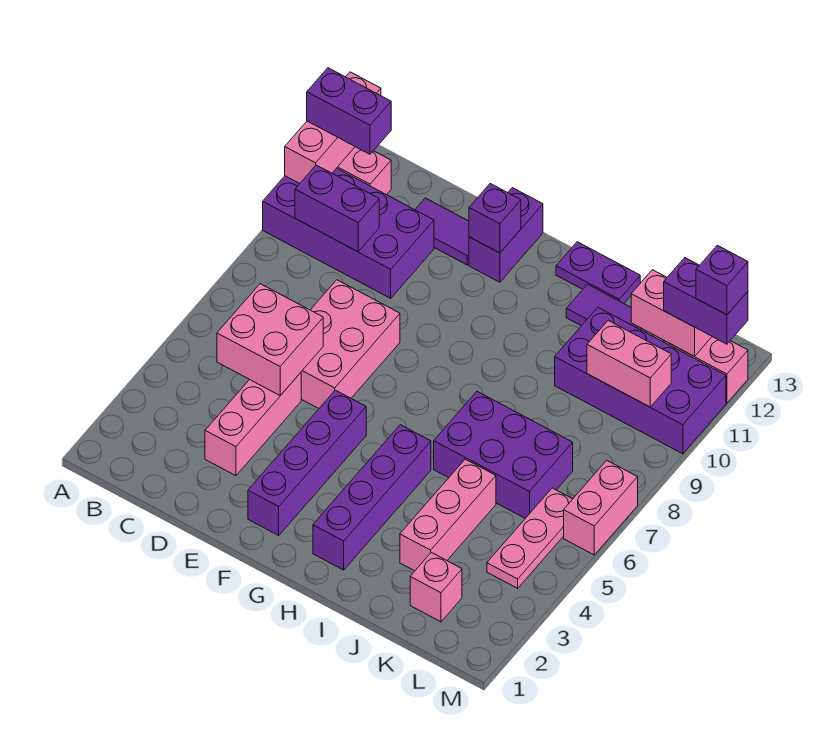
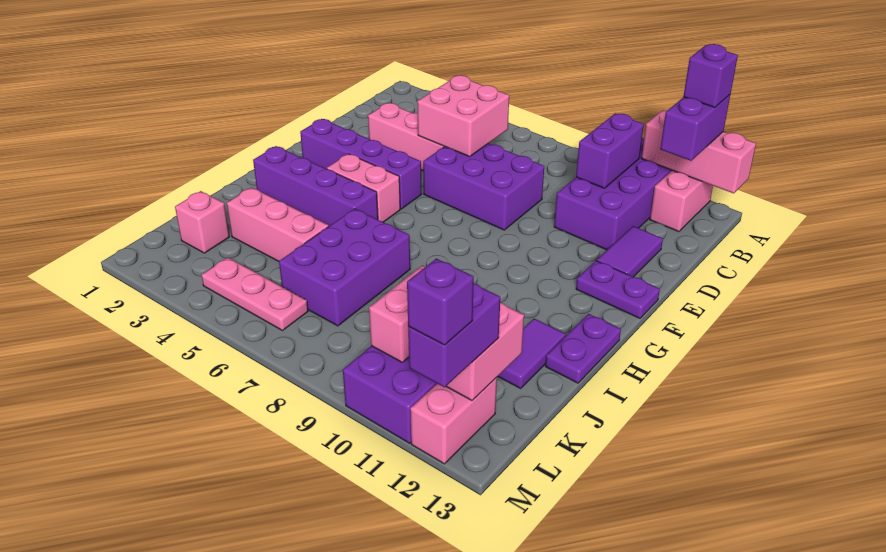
pink 2x3 brick [301,280,400,409] -> purple 2x3 brick [423,143,544,230]
purple 1x2 brick [469,188,543,282] -> purple 1x2 plate [576,261,660,318]
purple 1x1 brick [469,184,521,253] -> purple 1x1 brick moved to [683,44,738,108]
pink 1x2 brick [564,460,638,555] -> pink 1x2 brick moved to [327,154,400,222]

